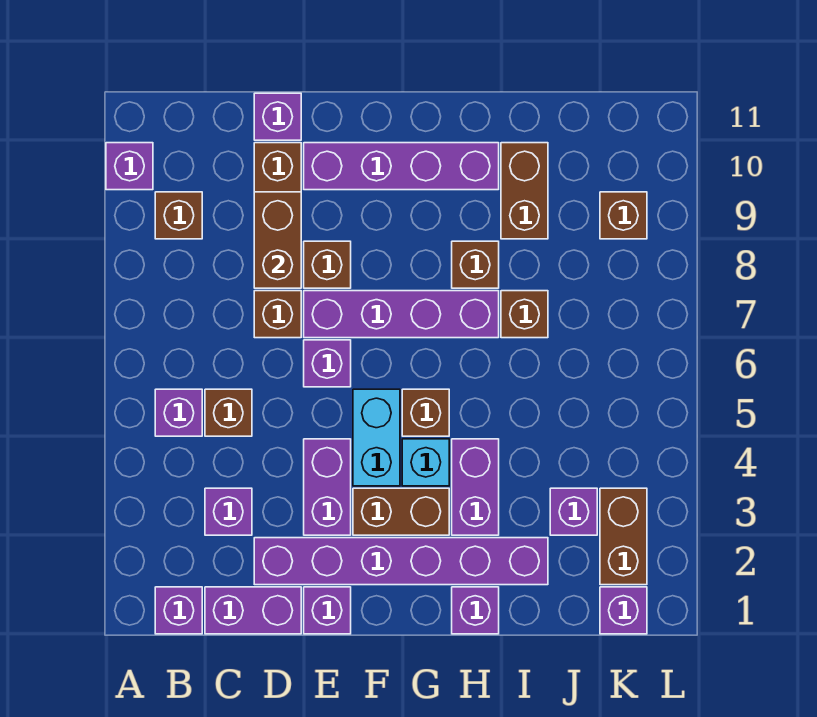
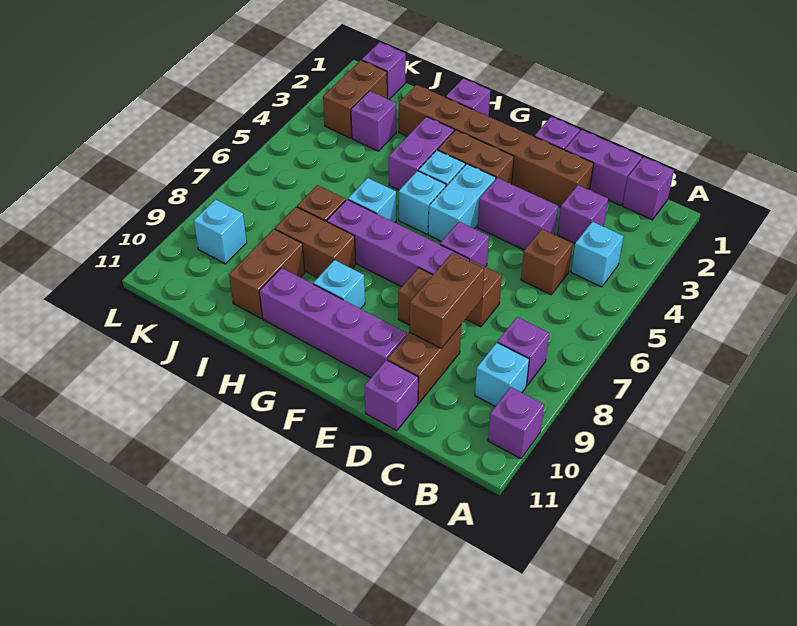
none -> cyan 1x1 brick [571,222,624,287]
purple 1x1 brick [155,389,202,436] -> purple 1x1 brick moved to [498,317,549,386]
brown 1x1 brick [155,192,202,239] -> cyan 1x1 brick [475,343,529,406]
purple 1x6 brick [254,538,548,585] -> brown 1x6 brick [399,85,594,207]
purple 1x2 brick [304,439,351,535] -> purple 1x2 brick turned to [478,178,559,250]
brown 1x1 brick [402,389,449,436] -> cyan 1x1 brick [399,171,446,234]
none -> cyan 1x1 brick [313,260,365,309]
none -> cyan 1x1 brick [348,178,396,222]
brown 1x1 brick [452,241,499,288] -> brown 1x2 brick [275,207,356,278]
brown 1x1 brick [600,192,647,239] -> cyan 1x1 brick [194,199,247,264]

